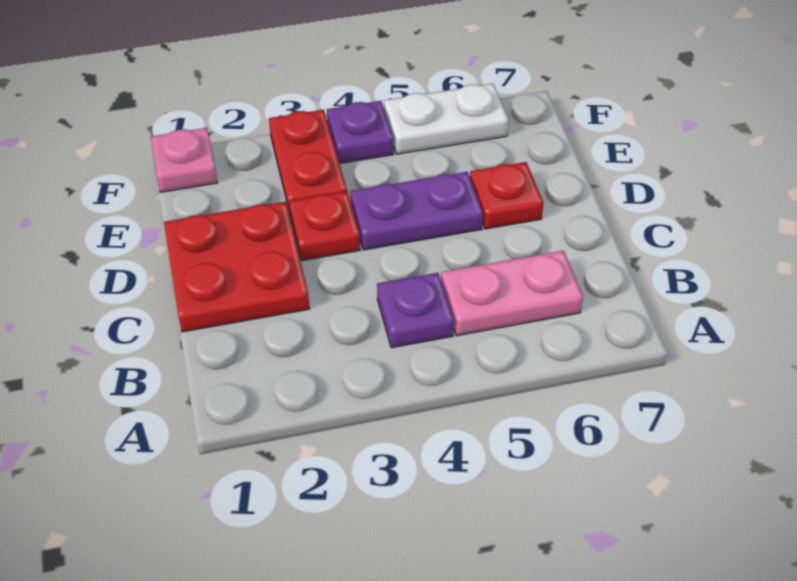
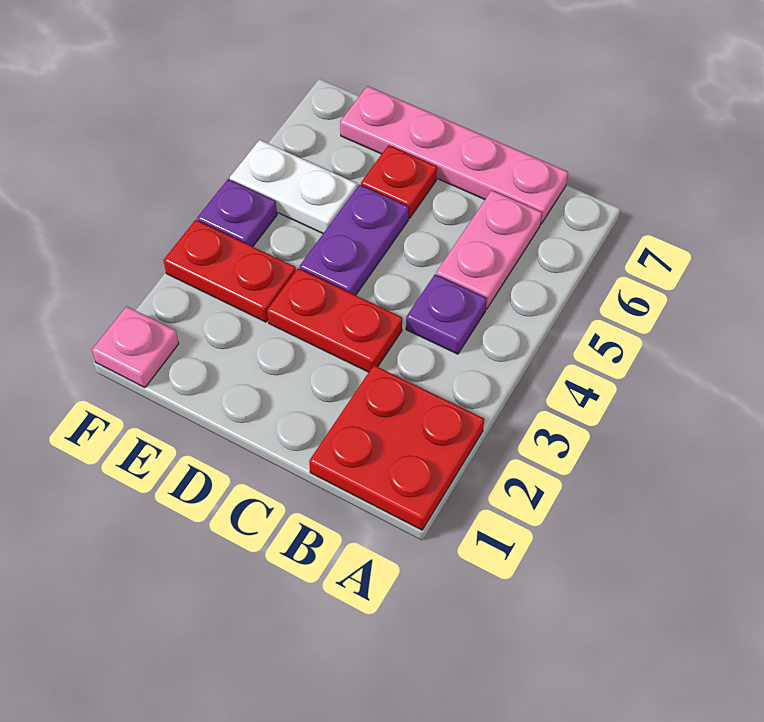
none -> pink 1x4 plate [340,86,568,224]
red 2x2 plate [164,202,310,332] -> red 2x2 plate moved to [309,365,484,530]
red 1x1 plate [289,192,360,261] -> red 1x2 plate [267,268,402,372]
white 1x2 plate [384,83,509,154] -> white 1x2 plate turned to [230,140,357,233]

